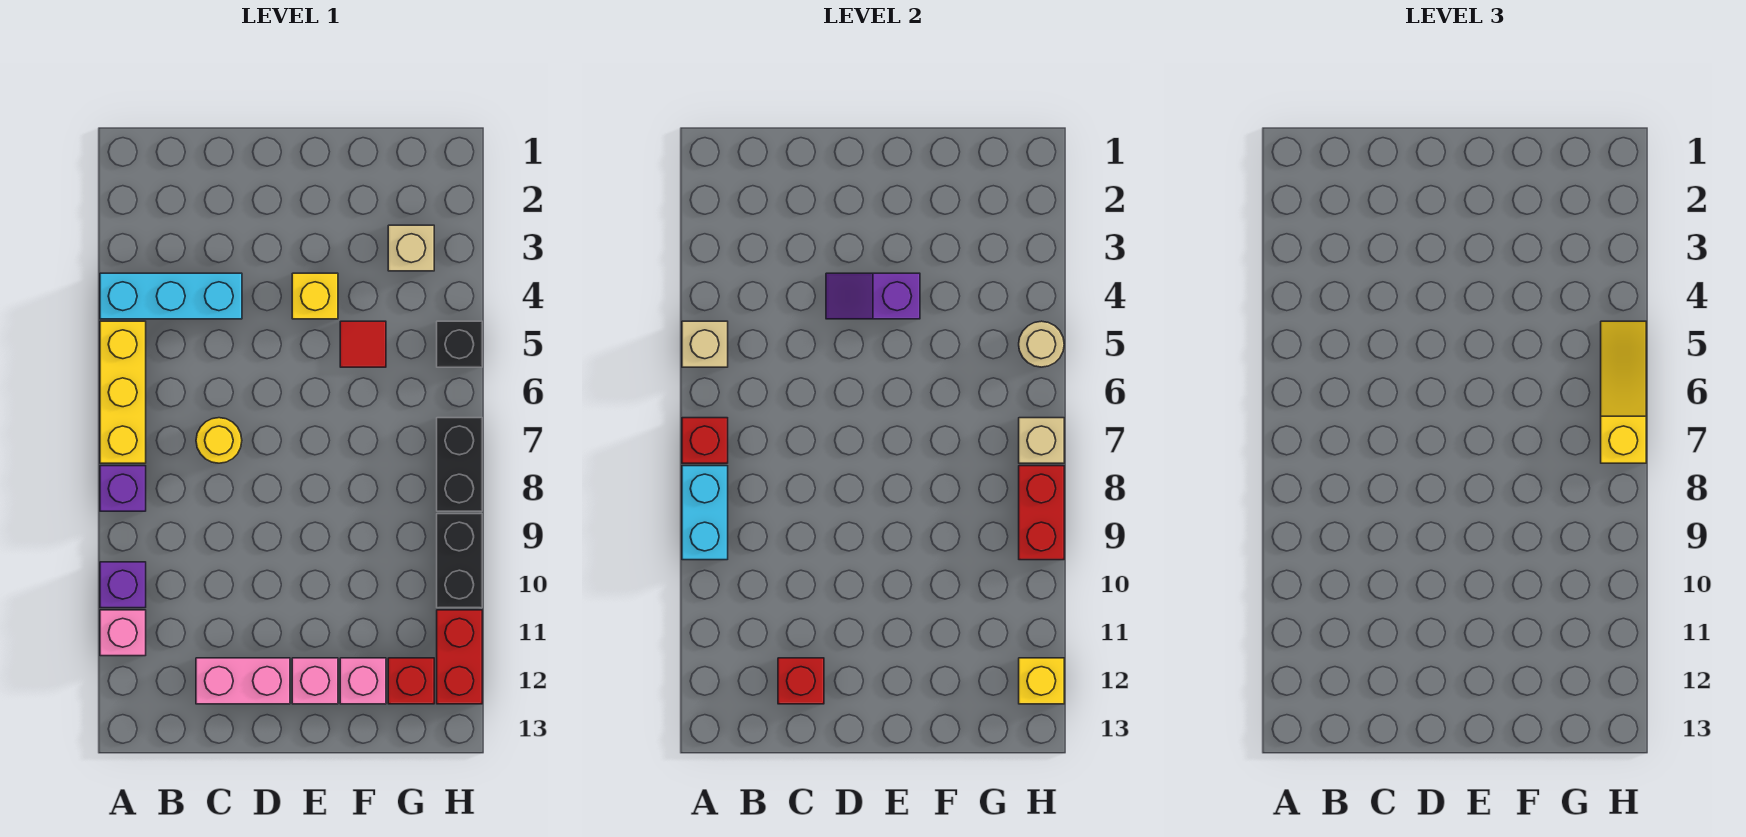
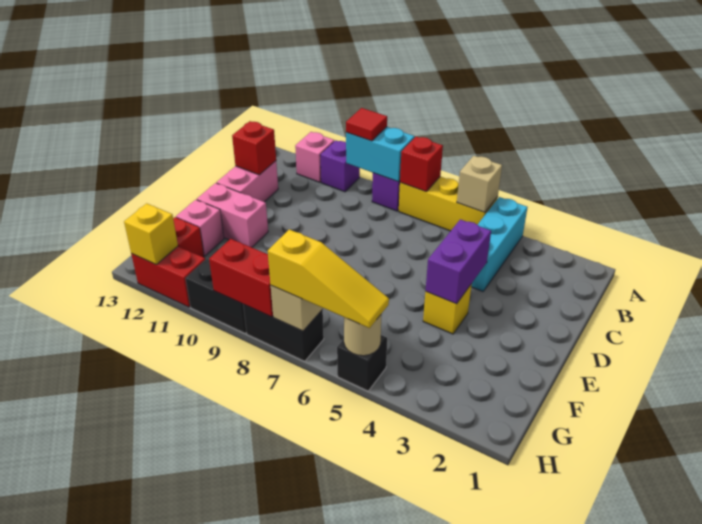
yellow 1x1 round brick [196,418,242,463] -> none
purple 1x2 slope [826,273,920,319] -> purple 1x2 brick [426,219,491,304]
pink 1x1 brick [292,658,338,704] -> pink 1x2 brick [197,183,268,247]
red 1x1 tile [340,321,386,367] -> red 1x1 tile moved to [346,108,387,141]
tan 1x1 brick [388,225,434,271] -> none

